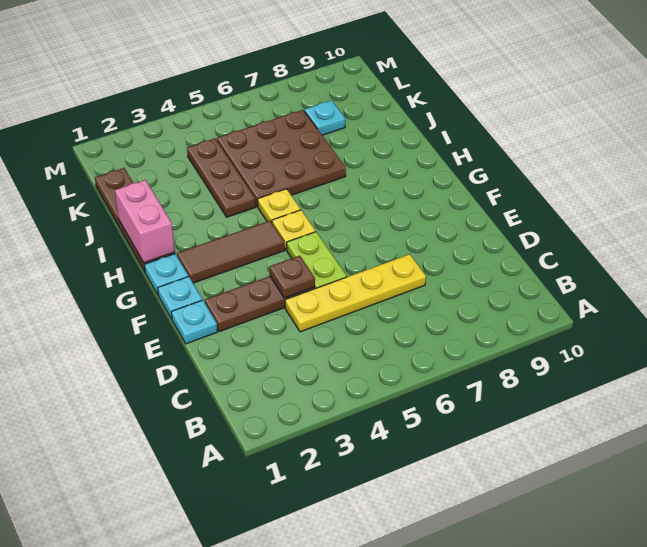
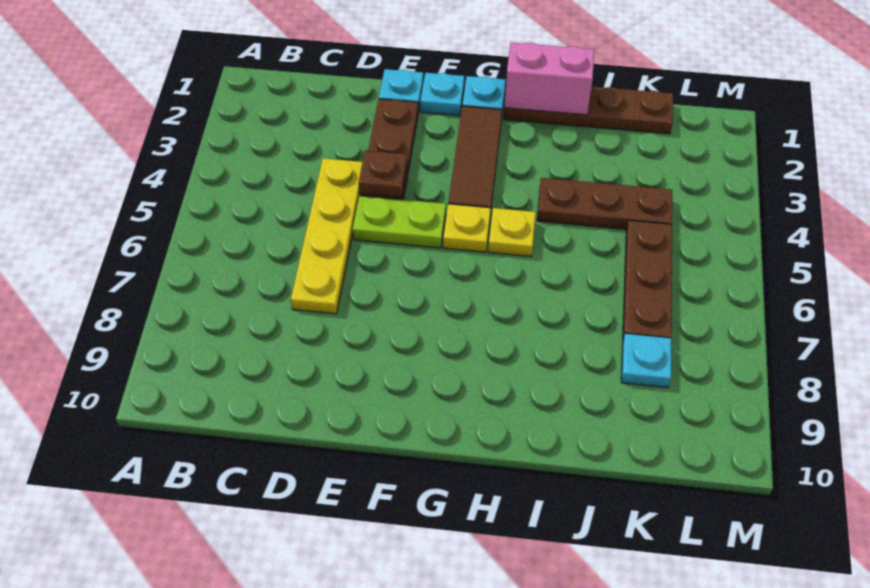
brown 3x3 plate [217,110,346,207] -> brown 1x3 plate [623,220,672,340]

